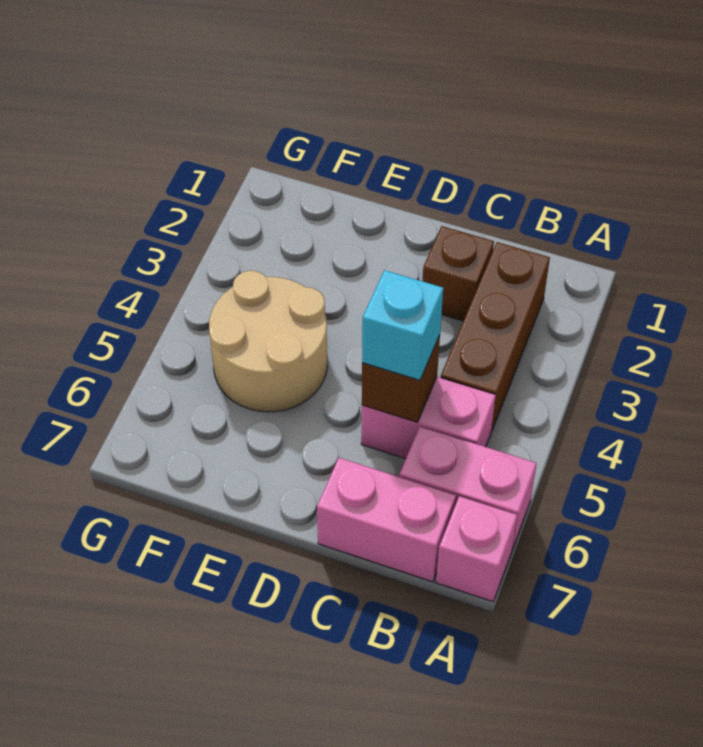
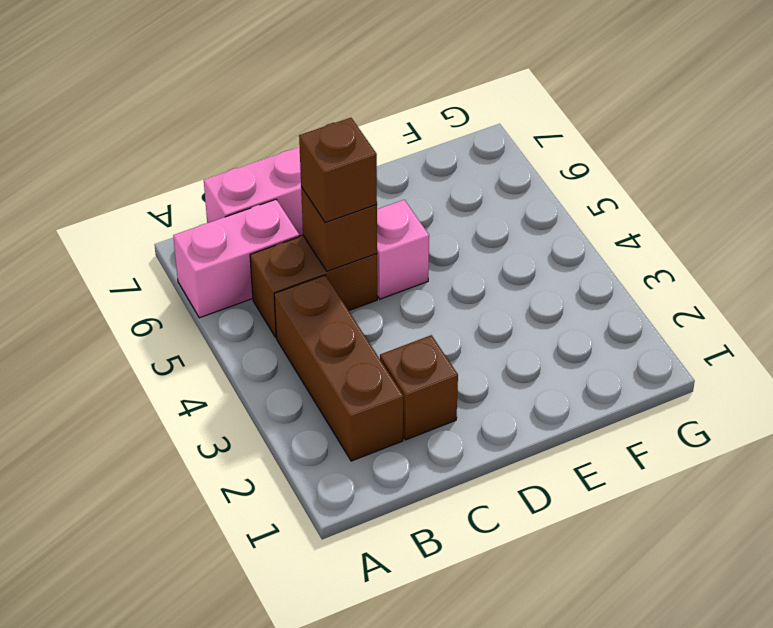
pink 1x1 brick [436,496,517,602] -> pink 1x1 brick moved to [377,200,429,299]
pink 1x2 brick [361,377,496,459] -> brown 1x2 brick [250,236,377,337]
cyan 1x1 brick [362,270,443,380] -> brown 1x1 brick [299,118,377,223]
tan 2x2 round brick [209,271,327,412] -> none

